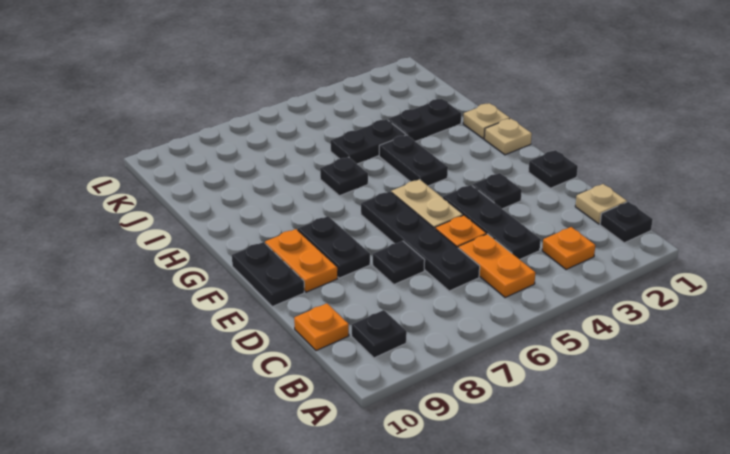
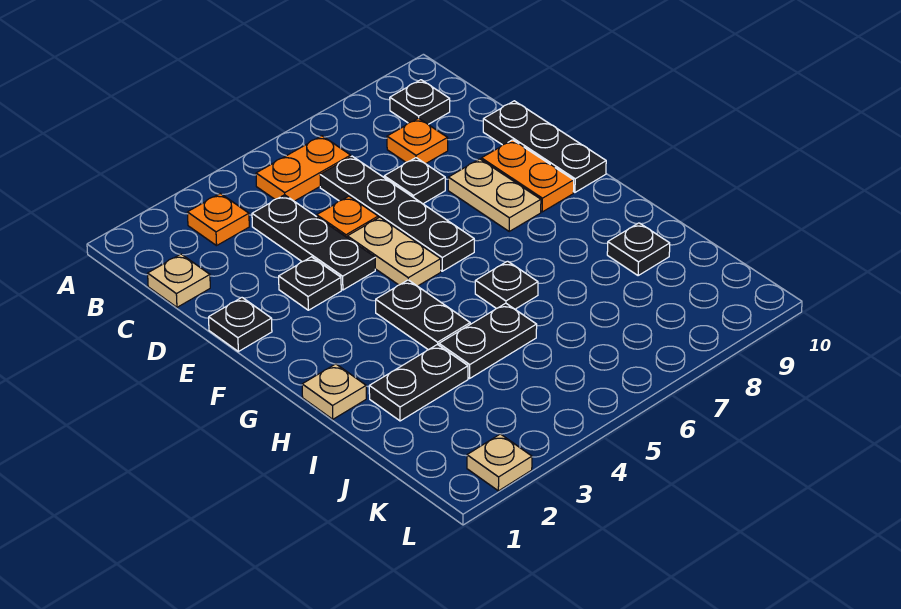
black 1x1 plate [600,202,653,243] -> black 1x1 plate moved to [607,223,670,276]
orange 1x2 plate [458,234,535,298] -> orange 1x2 plate turned to [256,136,351,201]
orange 1x1 plate [294,303,349,351] -> orange 1x1 plate moved to [387,118,448,164]
black 1x2 plate [298,216,370,278] -> tan 1x2 plate [448,159,541,231]
black 1x2 plate [232,242,304,307] -> black 1x3 plate [483,101,606,192]
tan 1x1 plate [484,118,532,155] -> tan 1x1 plate moved to [467,434,532,491]

